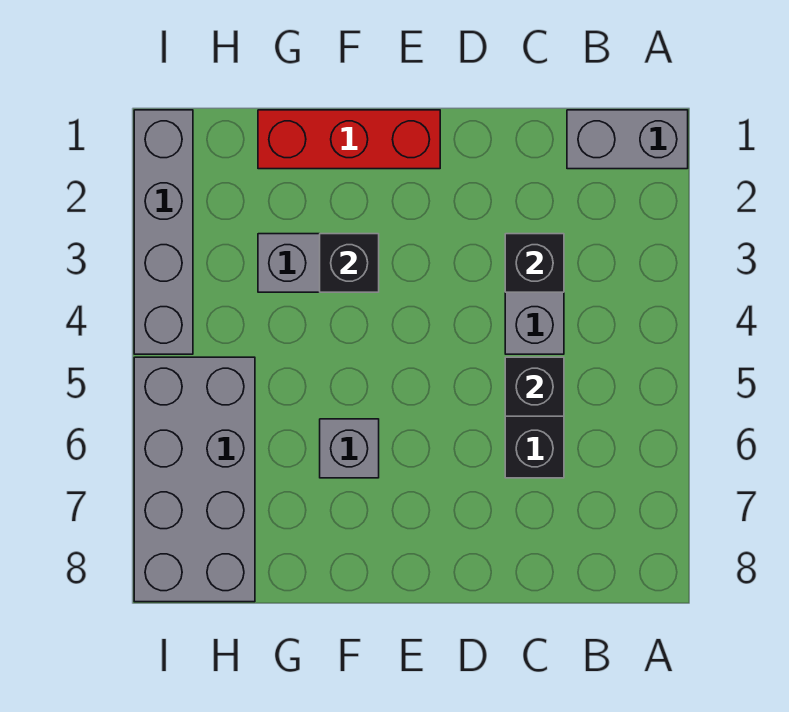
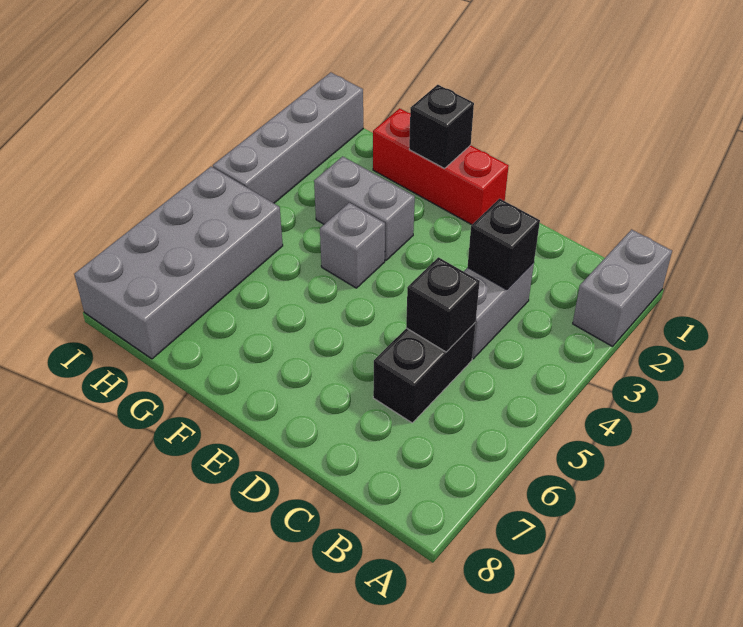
grey 1x2 brick [567,110,688,169] -> grey 1x2 brick turned to [573,230,672,346]
black 1x1 brick [320,234,379,292] -> black 1x1 brick moved to [409,85,474,168]
grey 1x1 brick [320,419,379,478] -> grey 1x1 brick moved to [320,203,385,288]

